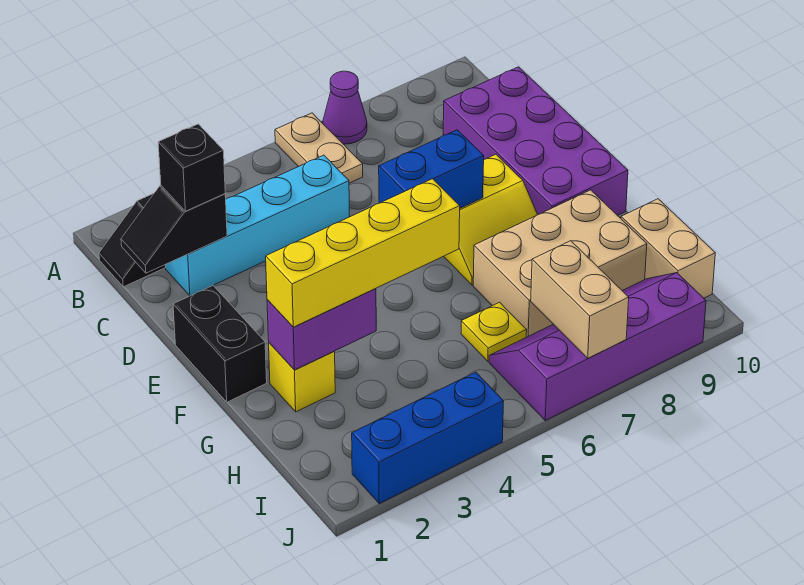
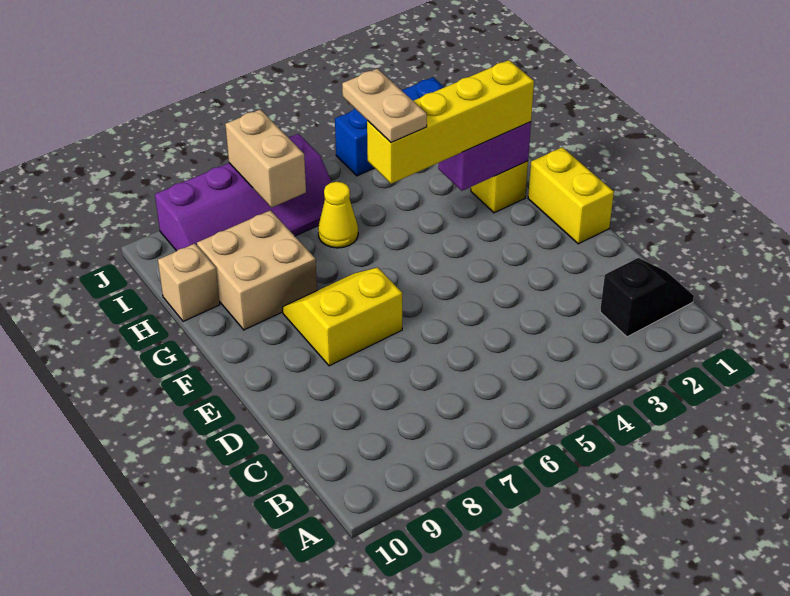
tan 1x2 plate [275,113,363,183] -> tan 1x2 plate moved to [342,69,427,142]
purple 1x1 cone [323,71,367,144] -> none
black 1x2 slope [121,185,227,273] -> none
cyan 1x4 brick [165,155,349,296] -> none
black 1x1 brick [158,124,225,211] -> none
purple 2x4 brick [443,67,628,216] -> none
black 1x2 brick [173,286,267,402] -> yellow 1x2 brick [528,147,614,244]
blue 1x2 brick [379,130,484,208] -> none
tan 2x3 brick [473,190,647,337] -> tan 2x2 brick [197,210,317,330]
yellow 1x1 plate [461,302,527,361] -> yellow 1x1 cone [318,182,358,248]
tan 1x2 brick [621,199,715,298] -> tan 1x1 brick [158,244,220,322]

